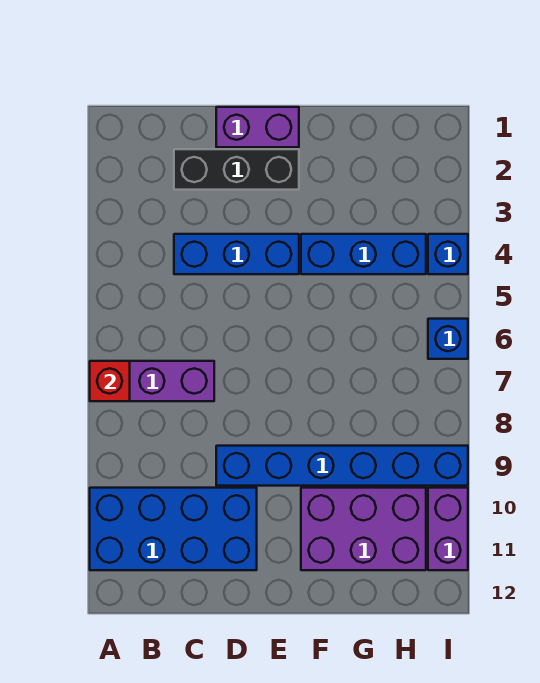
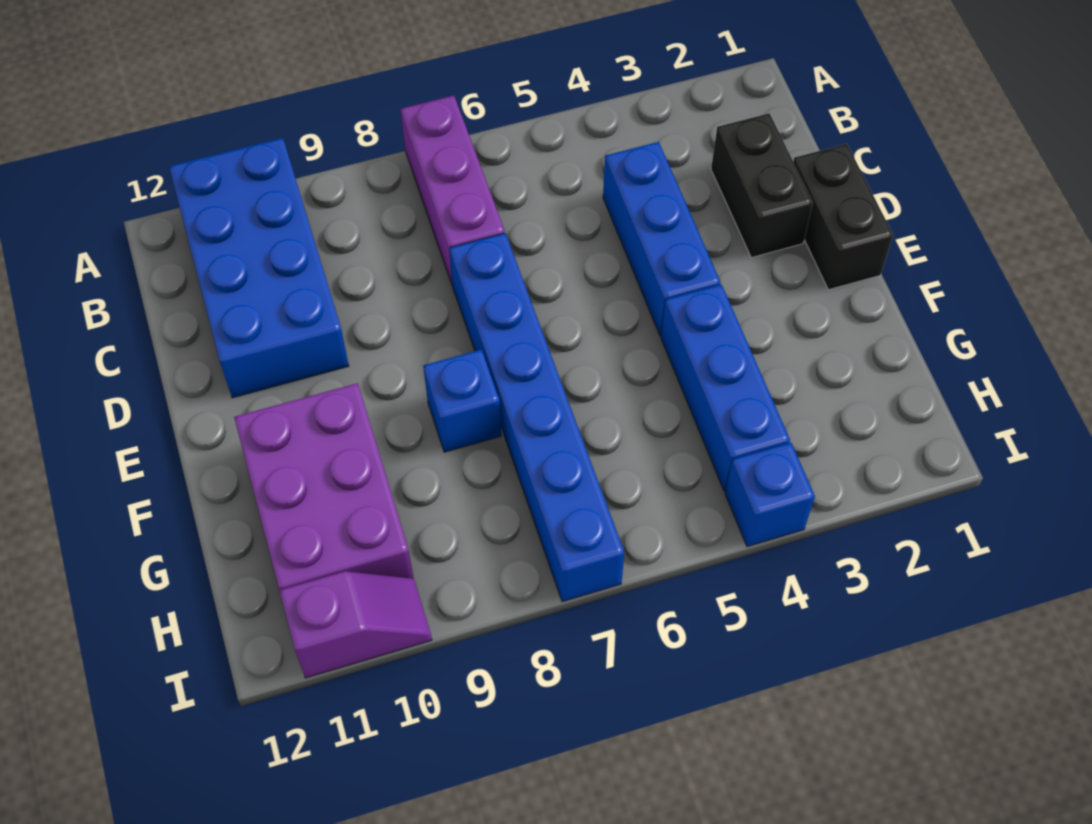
red 1x1 brick [90,361,130,401] -> none
black 1x3 brick [174,149,299,190] -> black 1x2 brick [711,113,813,258]
purple 1x2 brick [216,107,299,147] -> black 1x2 brick [793,144,893,290]
blue 1x6 brick [216,446,468,486] -> blue 1x6 brick moved to [449,233,625,602]
blue 1x1 brick [428,319,468,359] -> blue 1x1 brick moved to [423,350,501,452]
purple 1x2 brick [428,488,468,570] -> purple 1x2 slope [279,571,432,678]

